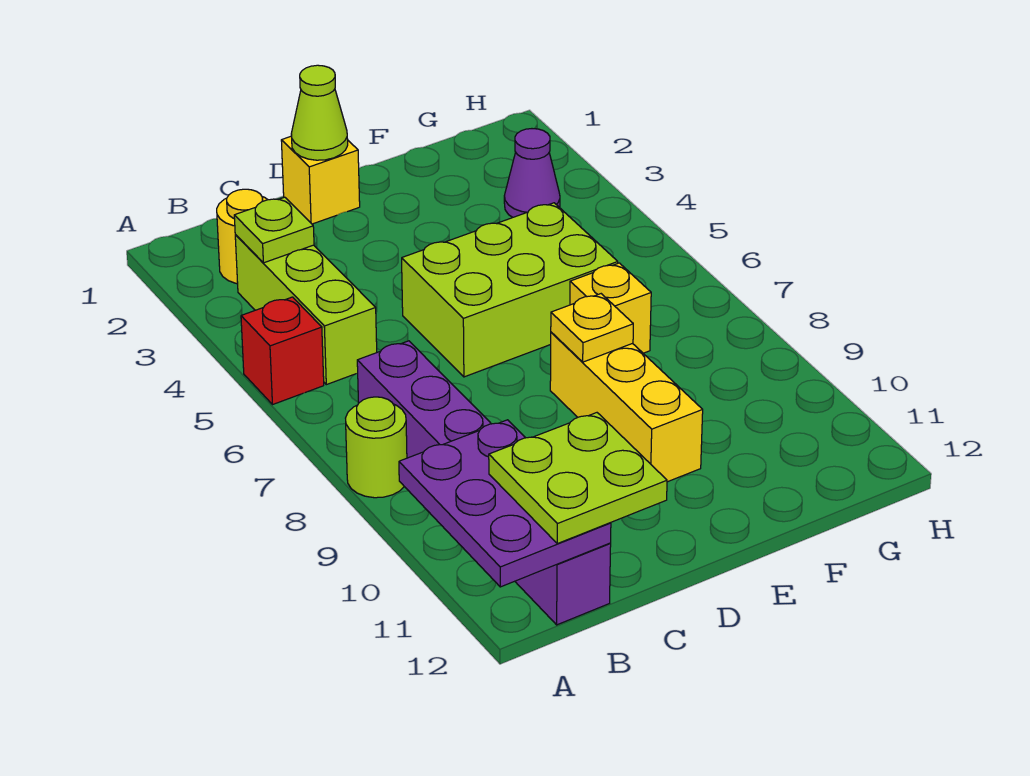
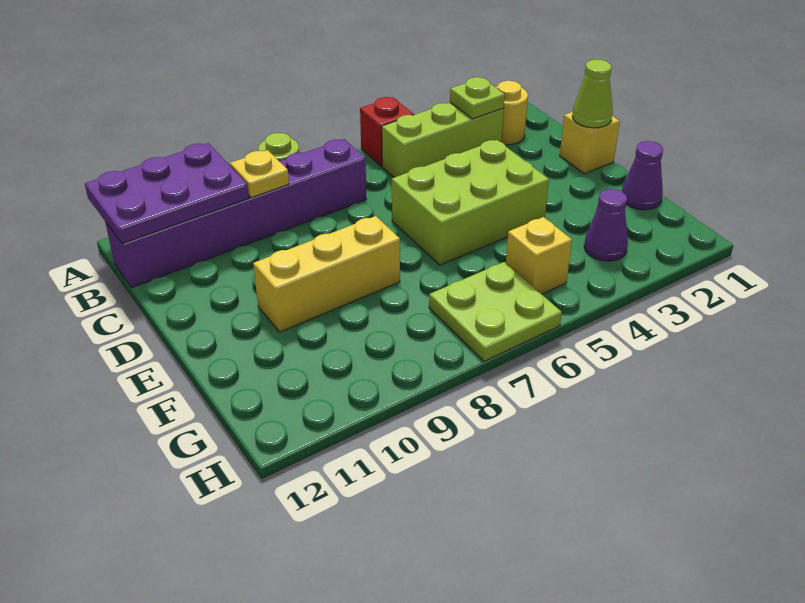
lime 2x2 plate [489,413,667,544] -> lime 2x2 plate moved to [429,262,562,362]
lime 2x3 brick [402,203,618,377] -> lime 2x3 brick turned to [392,140,549,265]
yellow 1x1 plate [551,294,633,362] -> yellow 1x1 plate moved to [230,150,289,198]
none -> purple 1x1 cone [622,141,663,210]
yellow 1x1 brick [570,263,651,353] -> yellow 1x1 brick moved to [506,217,572,294]

